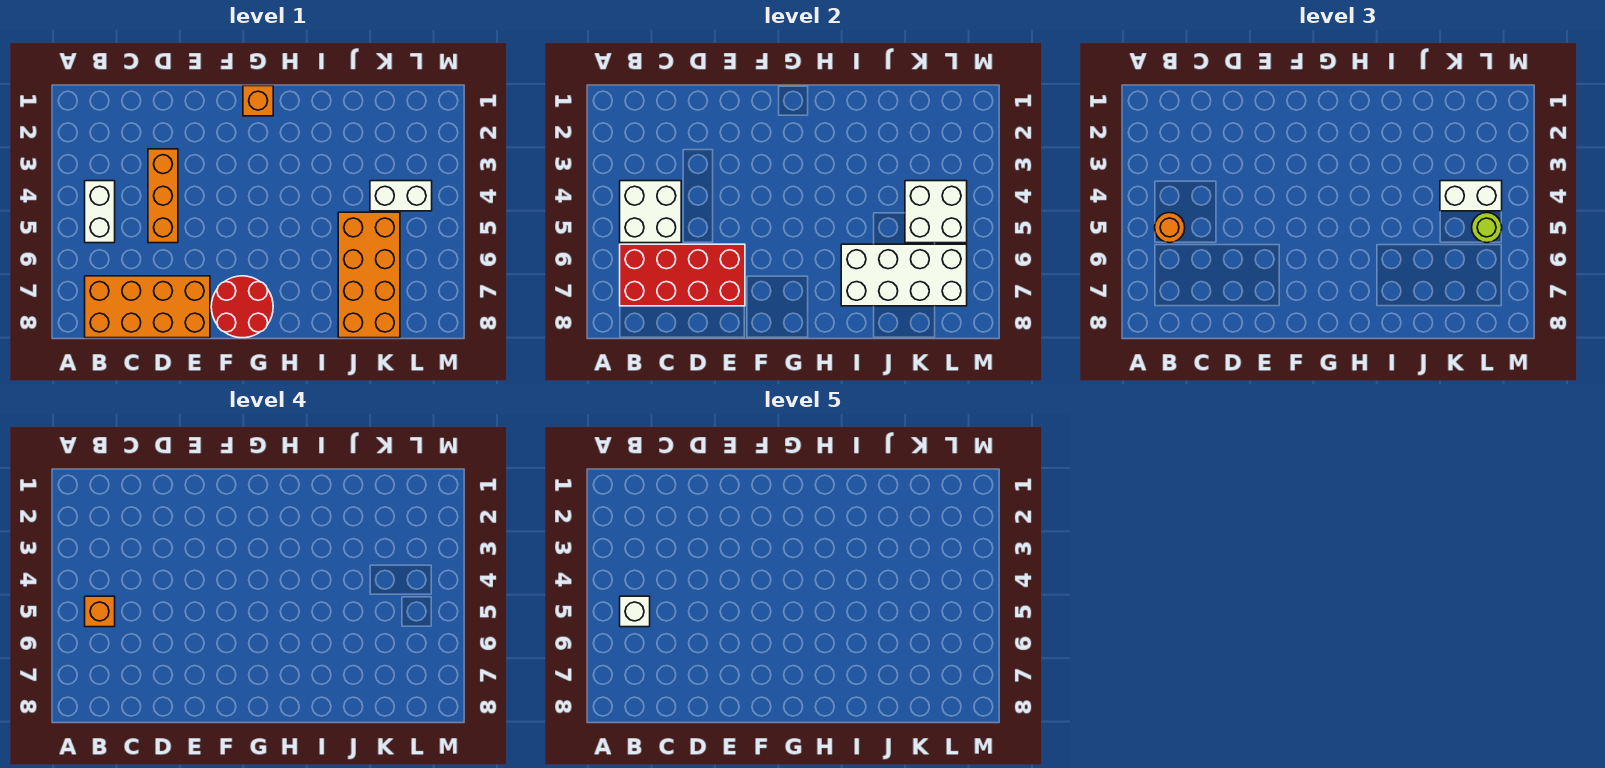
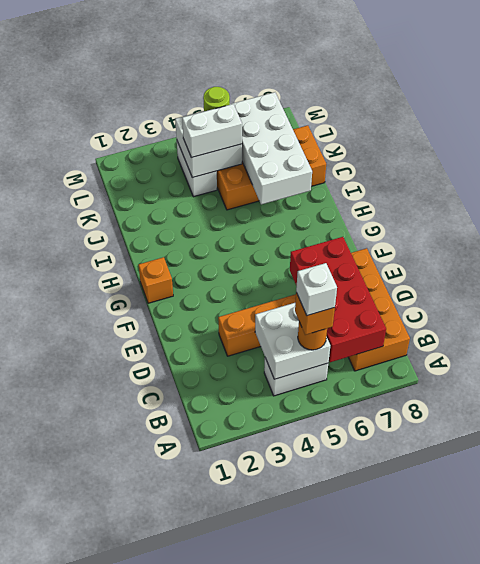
red 2x2 round brick [211,276,273,338] -> none
white 1x2 brick [1440,181,1502,211] -> white 1x2 brick turned to [182,104,242,158]

